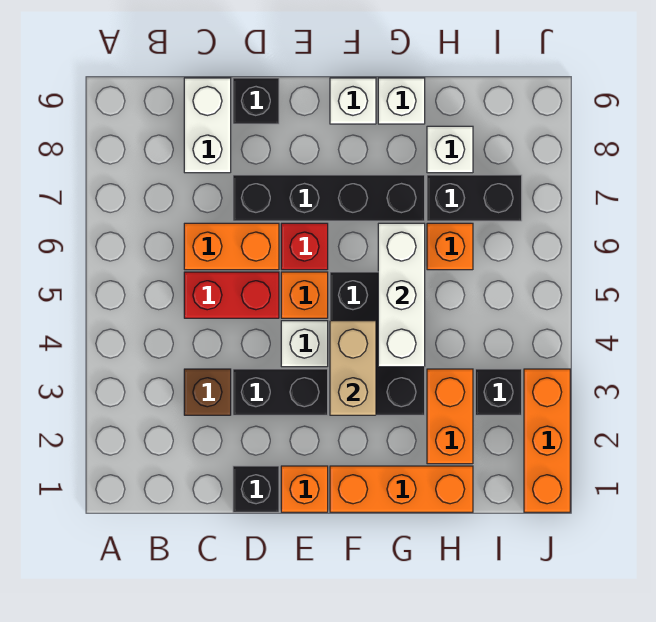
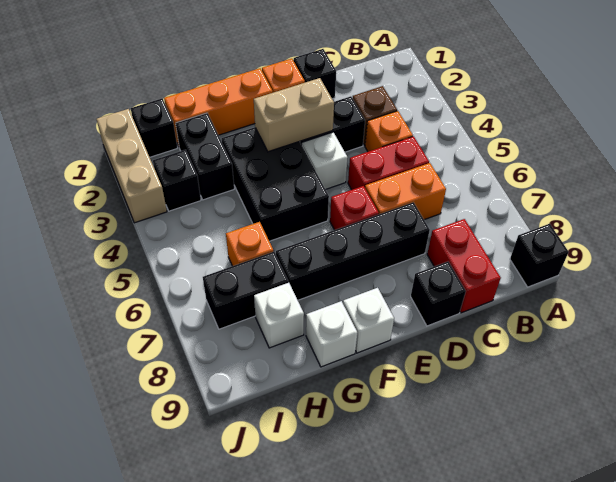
none -> black 1x1 brick [510,224,569,287]
white 1x2 brick [184,78,231,173] -> red 1x2 brick [427,219,501,313]
orange 1x1 brick [281,272,328,318] -> orange 1x1 brick moved to [365,111,413,152]
tan 1x2 brick [330,321,376,415] -> tan 1x2 brick turned to [254,78,334,152]
white 1x3 brick [378,223,425,367] -> none
orange 1x2 brick [427,369,473,464] -> black 1x2 brick [176,113,234,200]
none -> black 1x1 brick [131,99,178,157]
orange 1x3 brick [524,369,570,512] -> tan 1x3 brick [96,109,167,223]

